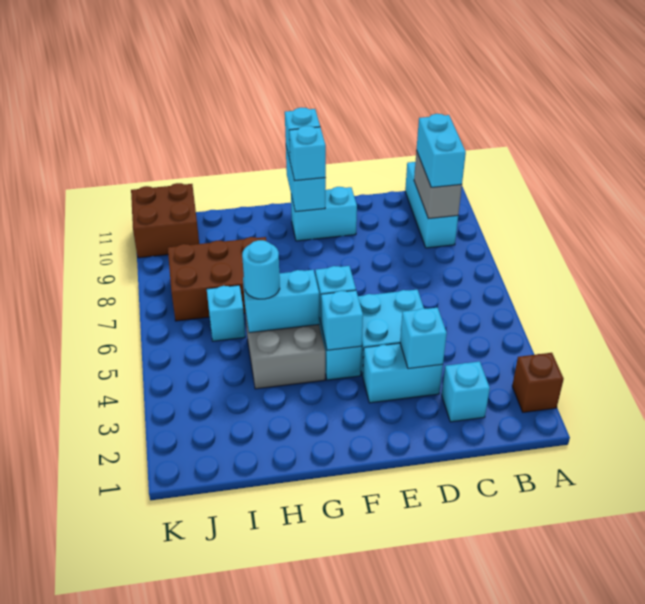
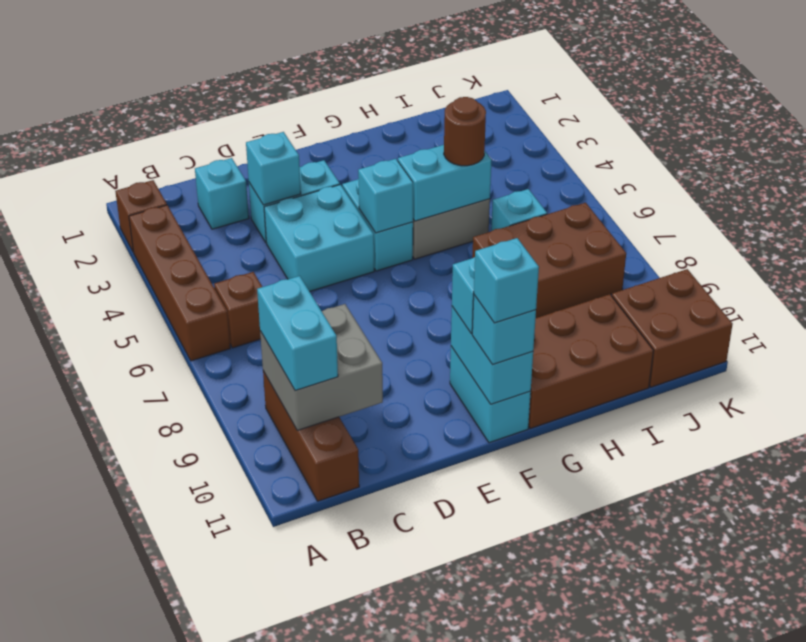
none -> brown 1x4 brick [129,205,230,361]
none -> brown 1x1 brick [214,272,262,348]
cyan 1x3 brick [405,162,458,248] -> brown 1x3 brick [263,371,359,501]
grey 1x2 brick [414,151,462,219] -> grey 2x2 brick [260,304,383,430]
cyan 1x2 brick [291,187,357,241] -> cyan 1x2 brick turned to [450,346,531,443]
cyan 1x1 brick [321,290,363,350] -> cyan 1x1 brick moved to [474,238,539,323]
none -> brown 2x3 brick [528,294,654,429]
cyan 1x1 round brick [242,240,280,299] -> brown 1x1 round brick [444,97,486,166]

